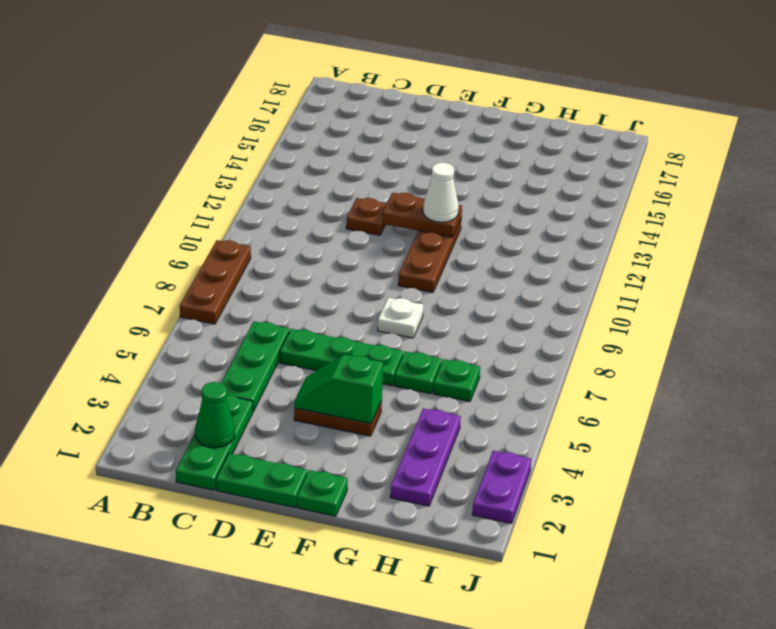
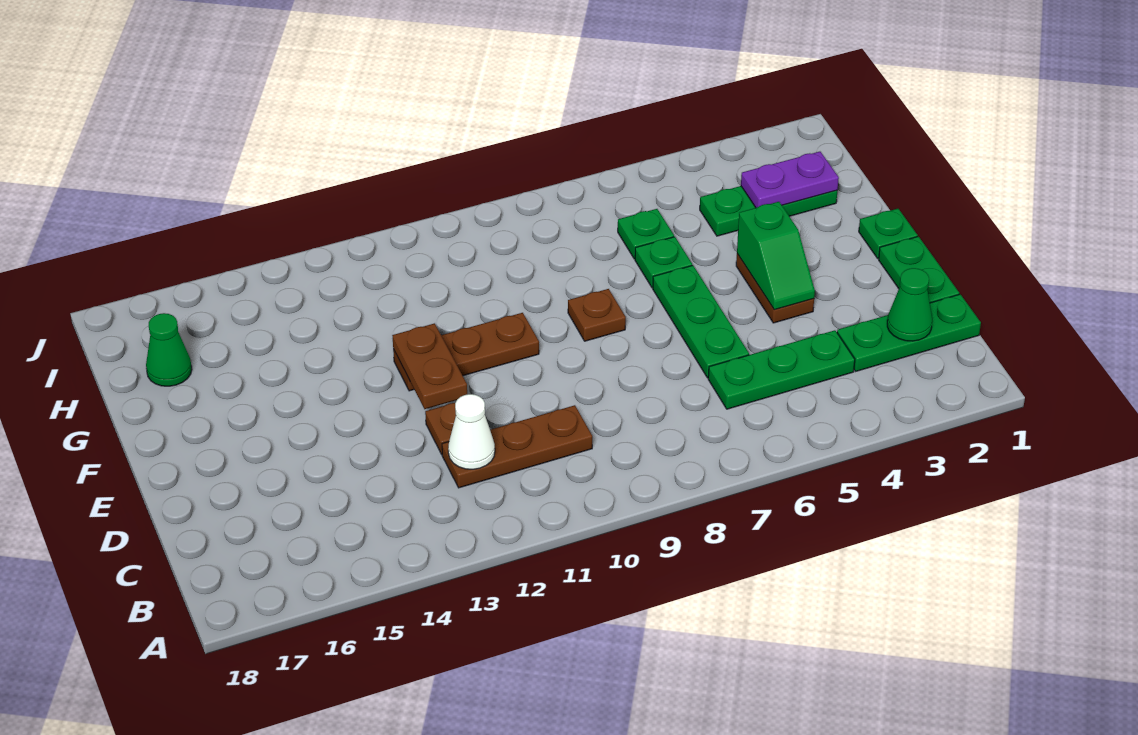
brown 1x3 plate [180,240,251,324] -> brown 1x3 plate moved to [442,405,592,488]
white 1x1 plate [378,298,423,338] -> brown 1x1 plate [568,289,626,341]
white 1x1 cone [423,163,459,222] -> white 1x1 cone moved to [448,394,495,469]
purple 1x3 plate [390,408,461,506] -> green 1x3 plate [700,186,837,236]
none -> green 1x1 cone [146,313,192,386]
purple 1x2 plate [472,451,531,523] -> purple 1x2 plate moved to [741,152,839,208]

